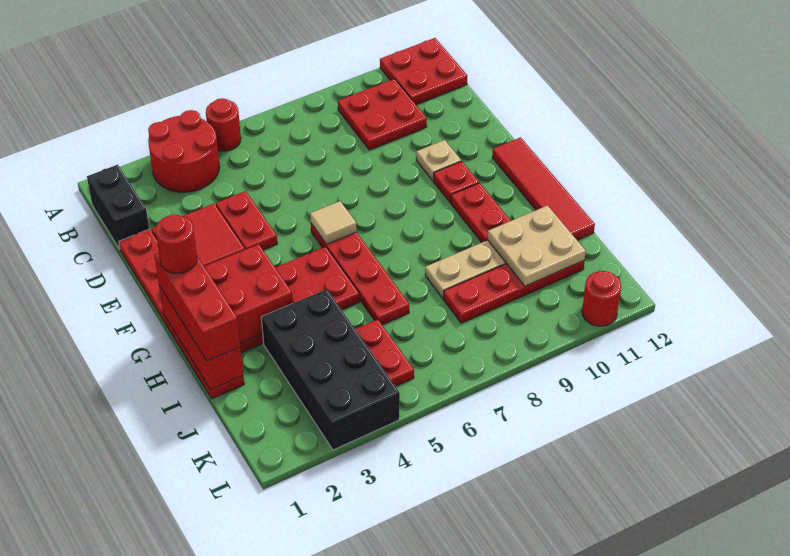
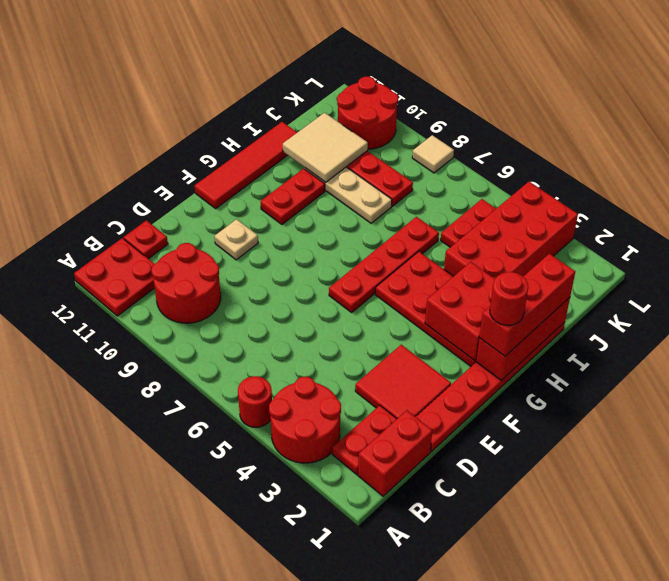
black 1x2 brick [87,165,149,249] -> red 1x2 brick [358,410,432,496]
red 2x2 plate [338,79,427,150] -> red 2x2 round brick [151,243,221,323]
red 1x2 plate [216,191,277,250] -> red 1x2 plate moved to [332,405,397,475]
tan 1x1 tile [310,201,357,244] -> tan 1x1 tile moved to [412,135,454,173]
red 1x1 plate [433,161,479,203] -> red 1x1 plate moved to [124,221,168,259]
black 2x4 brick [261,289,400,450] -> red 2x4 brick [444,182,578,279]
tan 2x2 plate [488,206,586,286] -> tan 2x2 tile [283,113,368,182]
red 1x1 round brick [582,271,621,326] -> red 2x2 round brick [337,77,398,149]

